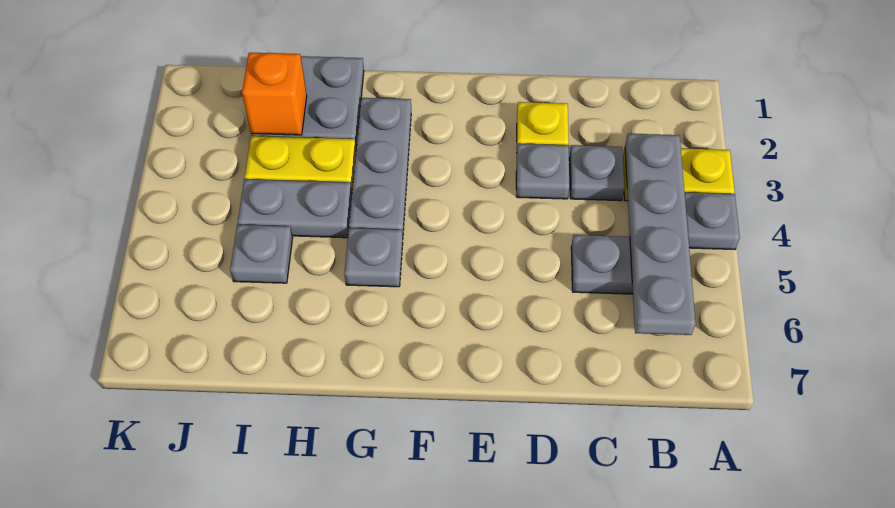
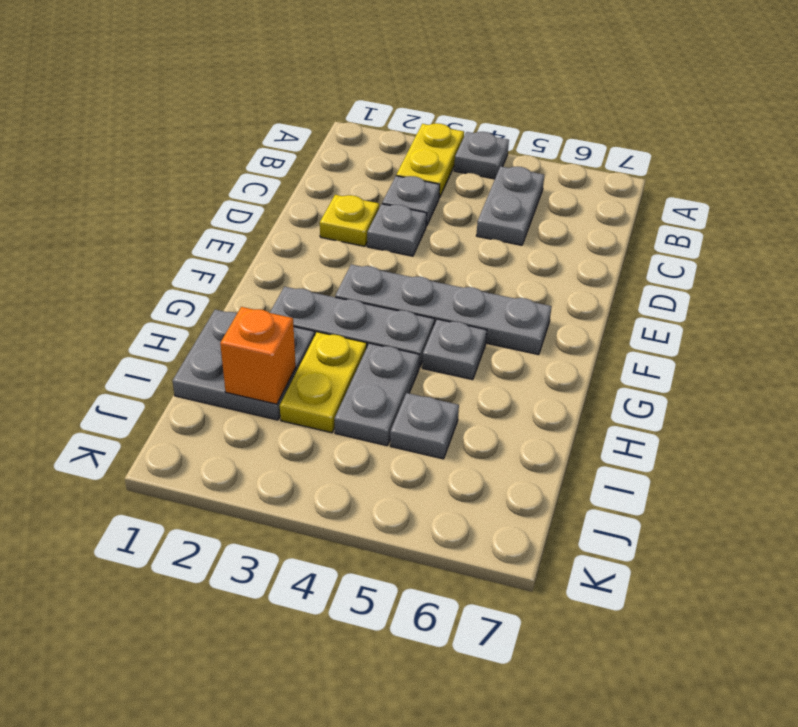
grey 1x4 plate [625,134,696,335] -> grey 1x4 plate moved to [335,264,552,355]

